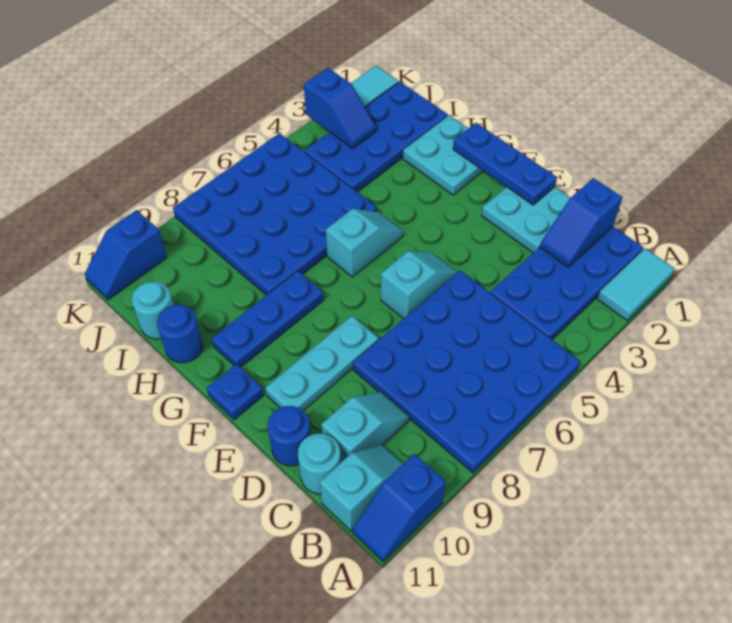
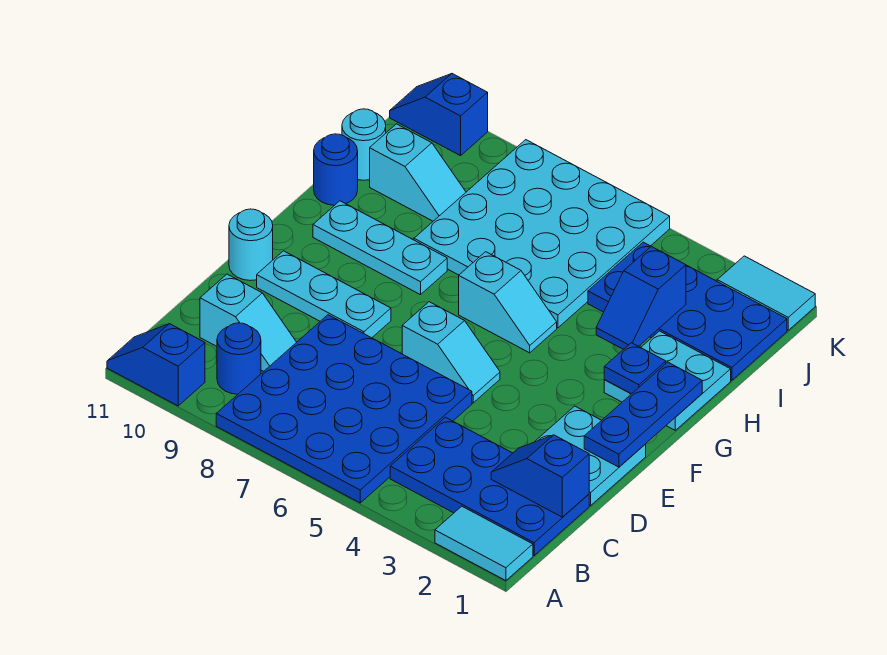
cyan 1x2 slope [320,445,403,531] -> cyan 1x2 slope moved to [370,124,466,221]
cyan 1x1 round brick [298,434,341,494] -> cyan 1x1 round brick moved to [229,209,273,281]
blue 1x1 round brick [268,406,311,466] -> blue 1x1 round brick moved to [217,323,261,394]
blue 1x1 plate [207,364,264,420] -> blue 1x1 plate moved to [604,343,666,394]
blue 1x3 plate [212,271,324,368] -> cyan 1x3 plate [313,201,447,295]
blue 4x4 plate [173,133,377,295] -> cyan 4x4 plate [414,140,670,328]
blue 1x2 slope [304,68,376,149] -> blue 1x2 slope moved to [596,246,686,349]

